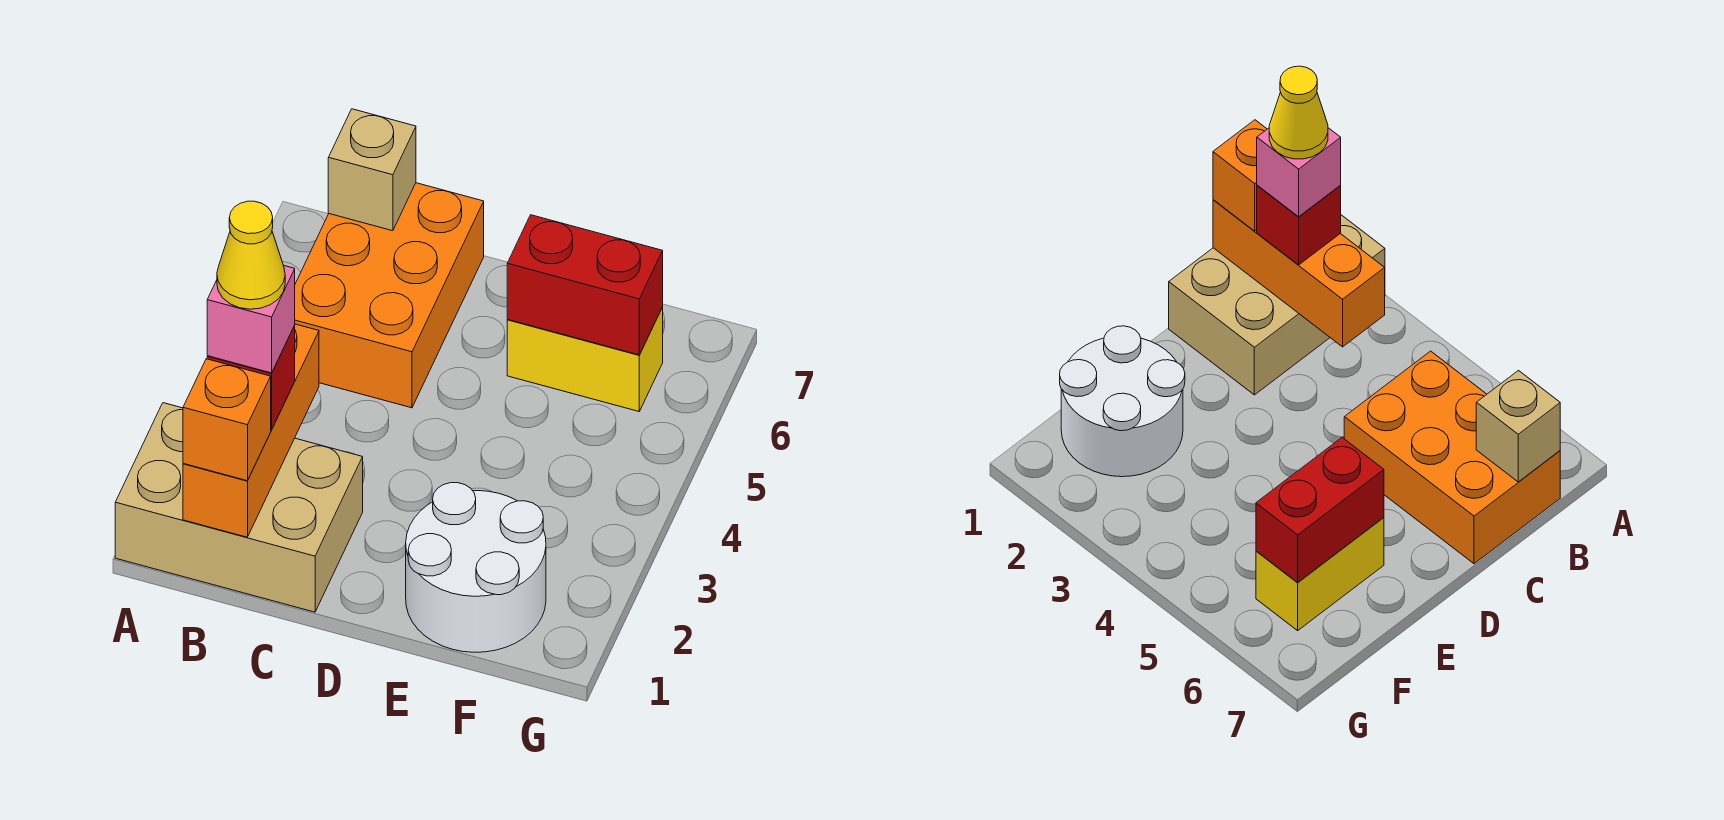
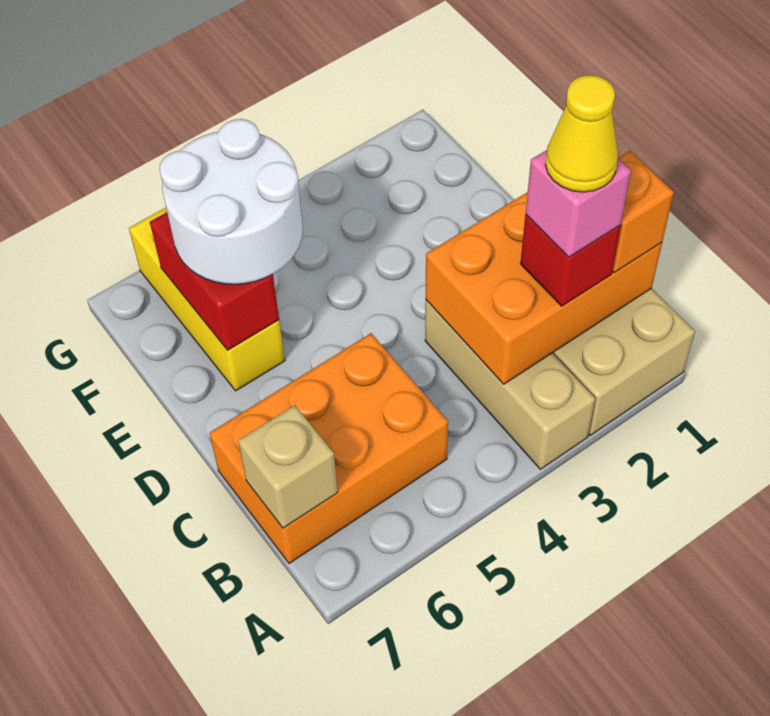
none -> tan 1x3 brick [425,300,595,469]
orange 1x3 brick [183,324,319,537] -> orange 2x3 brick [426,192,662,384]
white 2x2 round brick [406,483,546,652] -> white 2x2 round brick moved to [159,119,303,284]
yellow 1x2 brick [507,308,663,411] -> yellow 1x3 brick [129,208,285,391]

